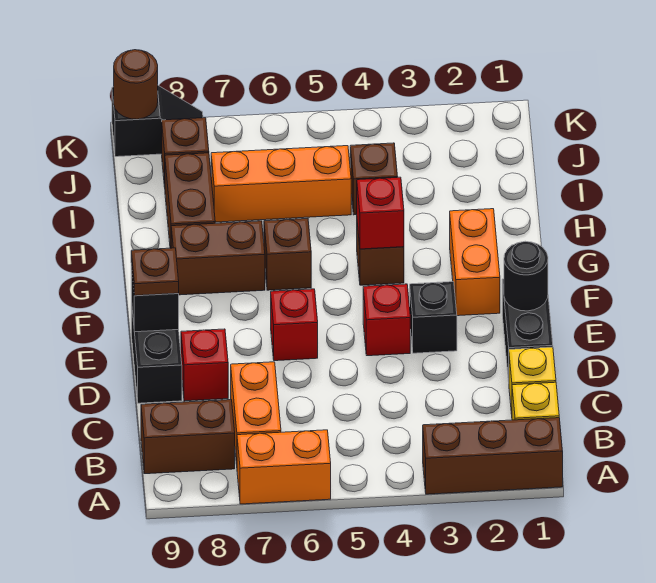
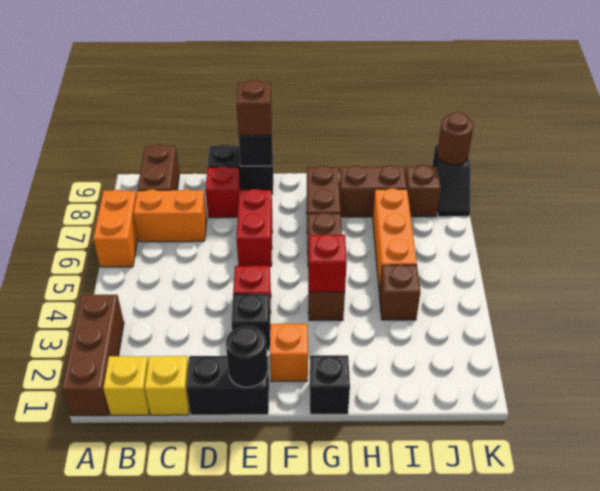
red 1x1 brick [271,289,318,361] -> red 1x2 brick [236,189,272,266]
brown 1x1 plate [131,248,179,296] -> brown 1x1 brick [237,80,272,135]
orange 1x2 brick [450,209,500,316] -> orange 1x1 brick [270,324,308,381]
none -> black 1x1 brick [310,355,350,414]

